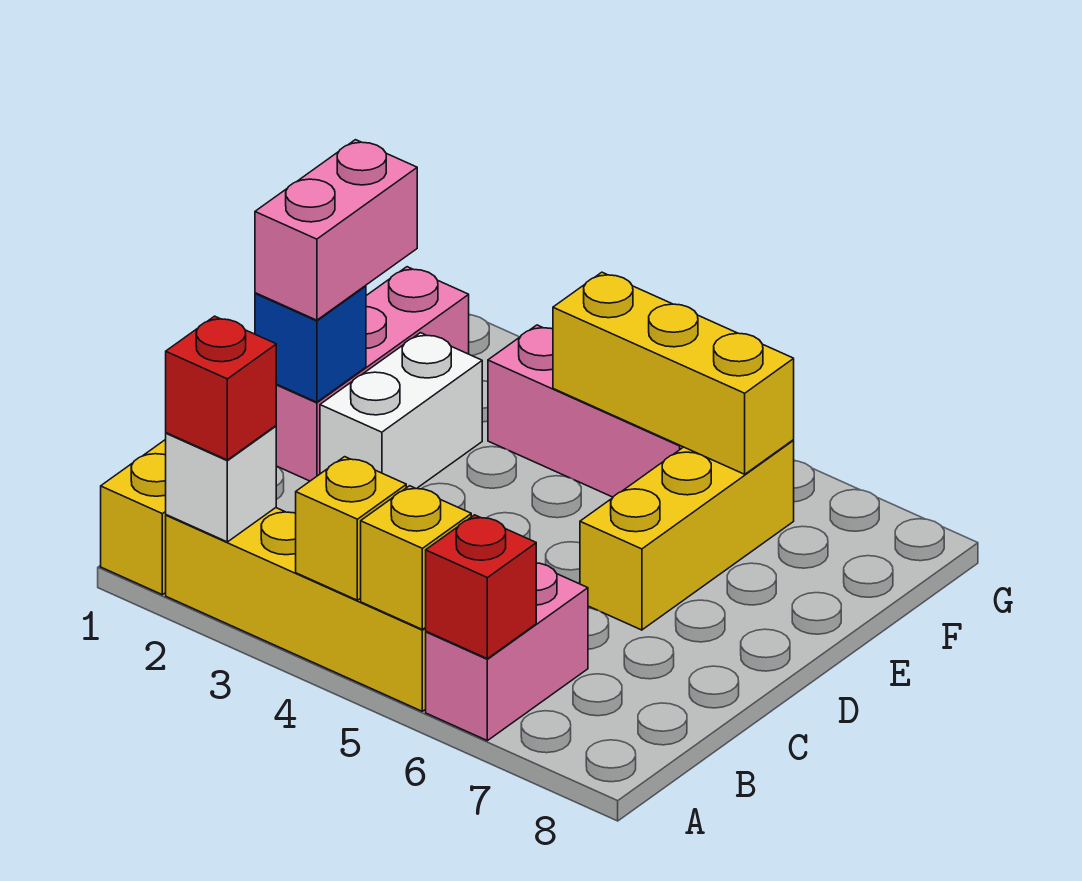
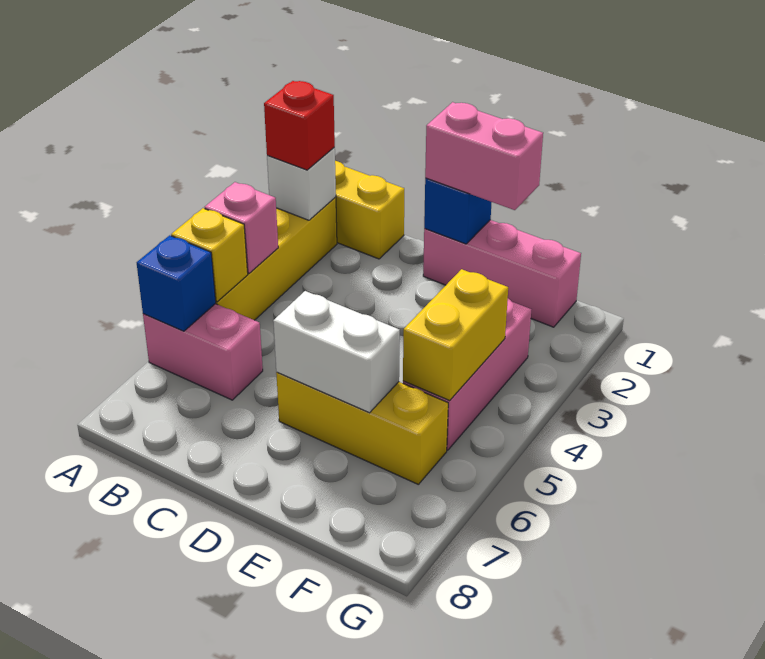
yellow 1x1 brick [296,457,406,600] -> pink 1x1 brick [205,182,278,273]
red 1x1 brick [426,515,536,659] -> blue 1x1 brick [137,235,216,331]
white 1x2 brick [320,333,482,489] -> white 1x2 brick moved to [273,291,400,413]
yellow 1x3 brick [553,272,794,474] -> yellow 1x2 brick [403,269,508,400]

